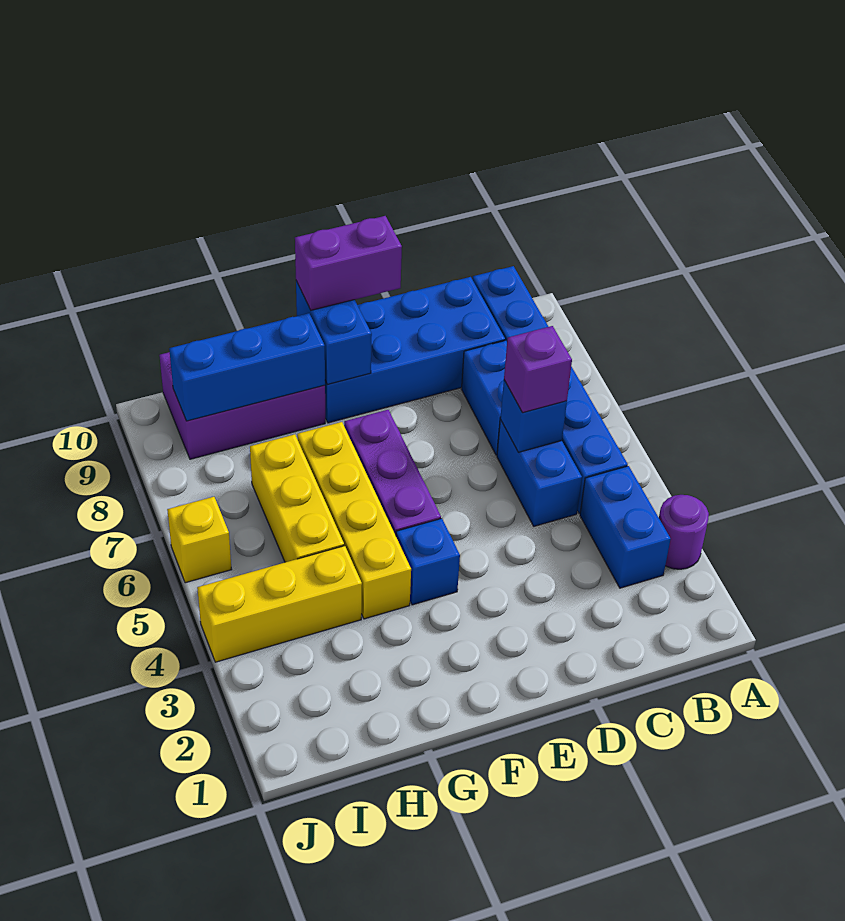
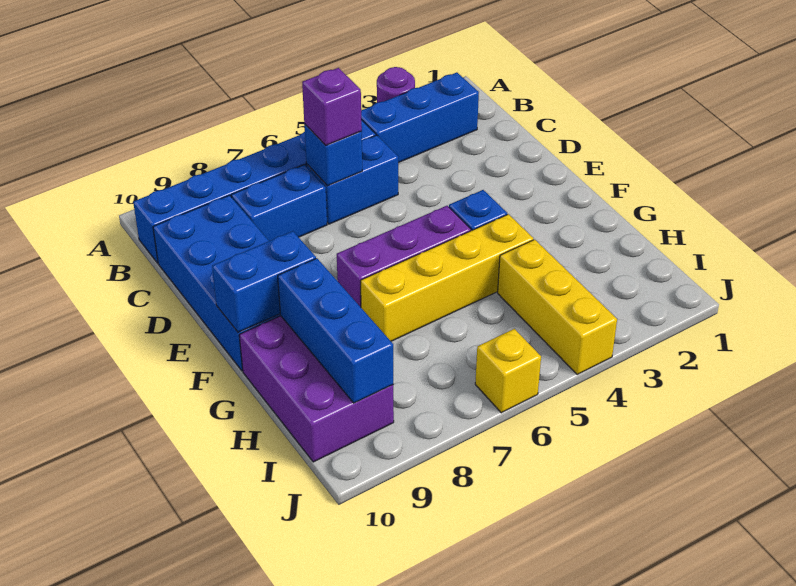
blue 1x2 brick [580,466,671,588] -> blue 1x3 brick [361,72,479,163]
purple 1x2 brick [295,216,402,310] -> none
yellow 1x3 brick [250,434,344,562] -> none

